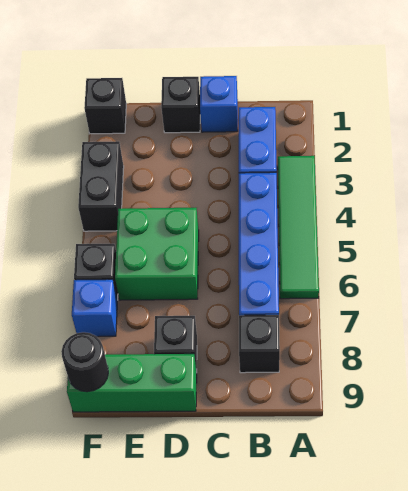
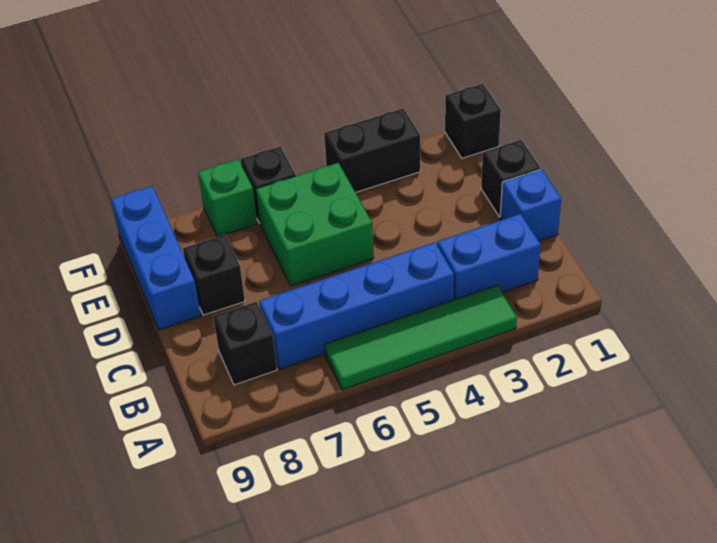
green 1x3 brick [67,354,197,412] -> blue 1x3 brick [111,186,201,330]
blue 1x1 brick [72,279,117,337] -> green 1x1 brick [198,160,257,237]
black 1x1 round brick [61,332,108,392] -> none

